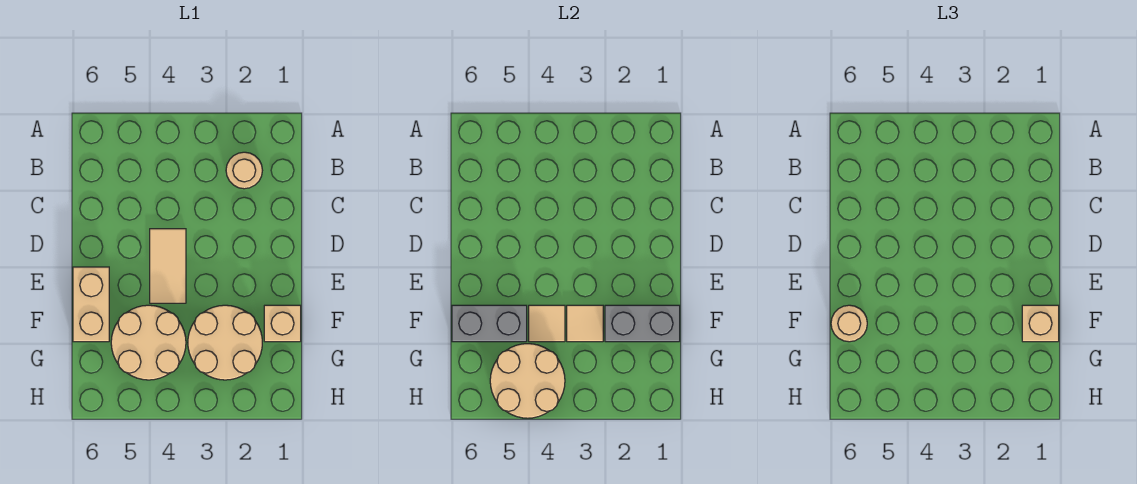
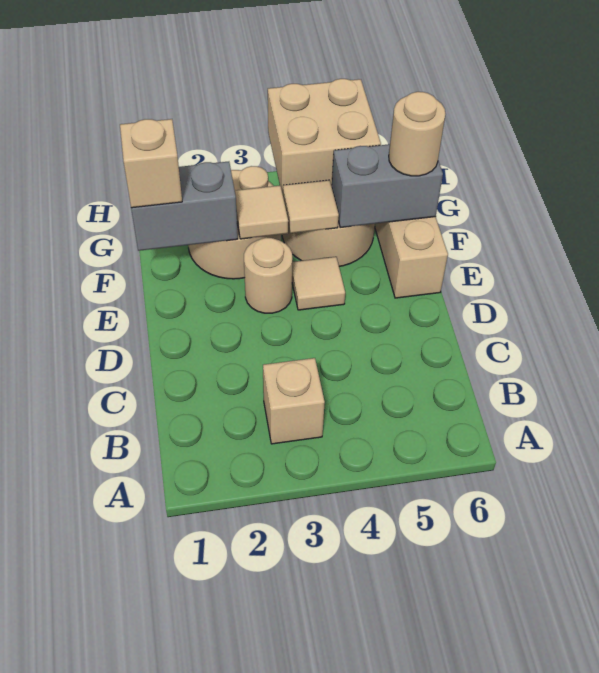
tan 1x1 round brick [226,152,262,189] -> tan 1x1 round brick moved to [244,238,292,313]
tan 1x2 tile [150,229,186,303] -> tan 1x1 tile [292,257,345,310]
tan 1x1 brick [264,305,301,342] -> tan 1x1 brick moved to [263,358,325,444]
tan 2x2 round brick [490,344,565,418] -> tan 2x2 brick [268,79,381,194]

